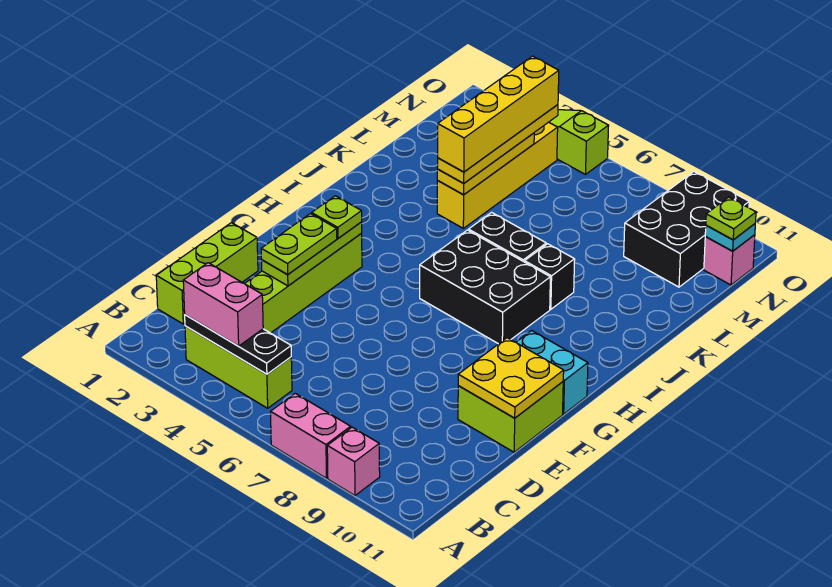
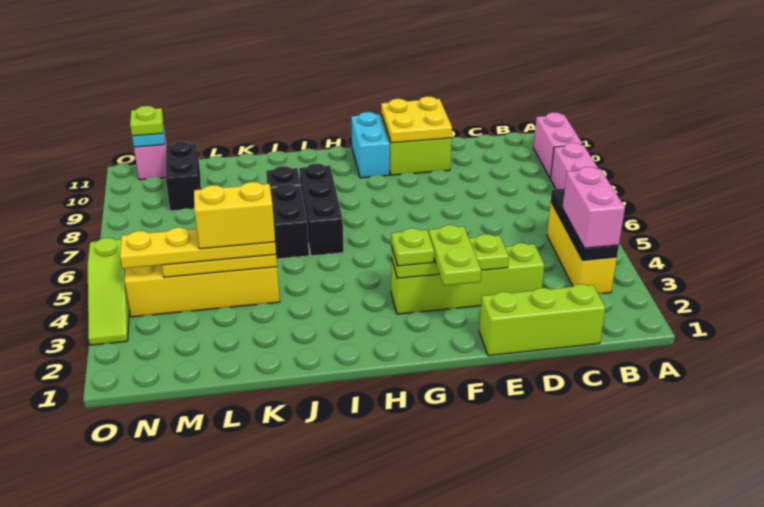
pink 1x1 brick [327,427,380,495] -> pink 1x2 brick [533,113,583,179]
lime 1x3 brick [185,326,292,408] -> yellow 1x3 brick [547,203,617,294]
lime 1x2 plate [261,214,337,275] -> lime 1x2 plate turned to [429,225,482,286]
black 2x3 brick [420,230,550,344] -> black 1x3 brick [299,164,344,256]
yellow 1x4 brick [438,56,559,172] -> yellow 1x2 brick [194,182,275,249]
black 2x3 brick [624,172,749,287] -> black 1x2 brick [165,141,201,211]

